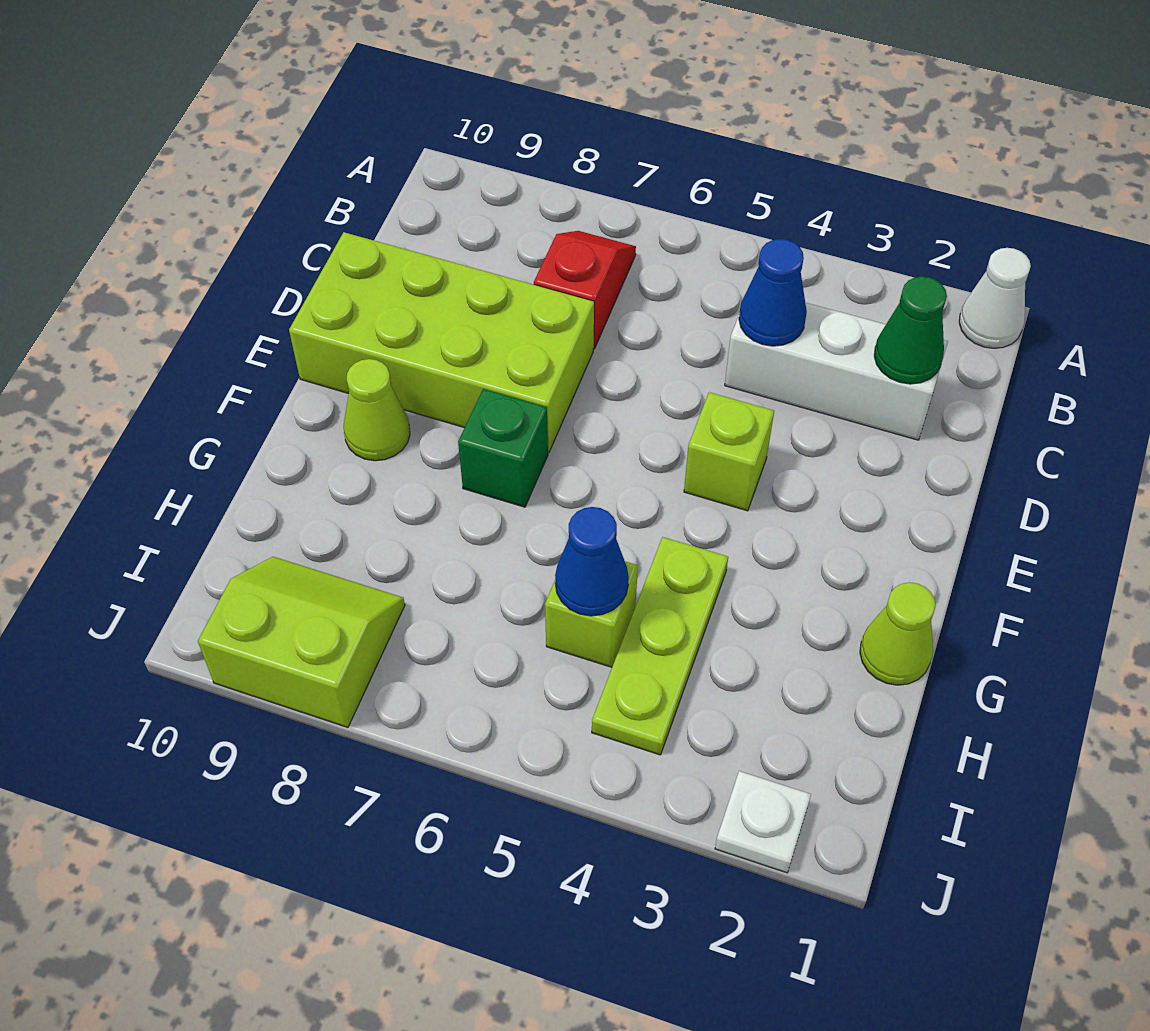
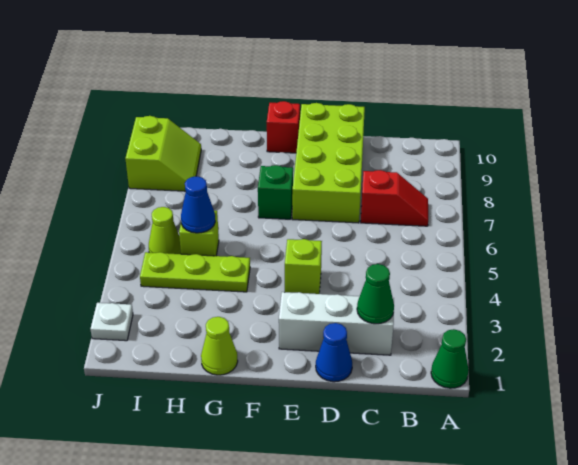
white 1x1 cone [959,248,1031,348] -> green 1x1 cone [431,329,469,388]
white 1x3 brick [725,303,948,440] -> white 1x3 brick turned to [279,292,394,355]
blue 1x1 cone [739,239,807,346] -> blue 1x1 cone moved to [316,323,352,382]
lime 1x1 cone [344,359,410,461] -> lime 1x1 cone moved to [149,207,181,254]
none -> red 1x1 brick [267,101,300,153]

